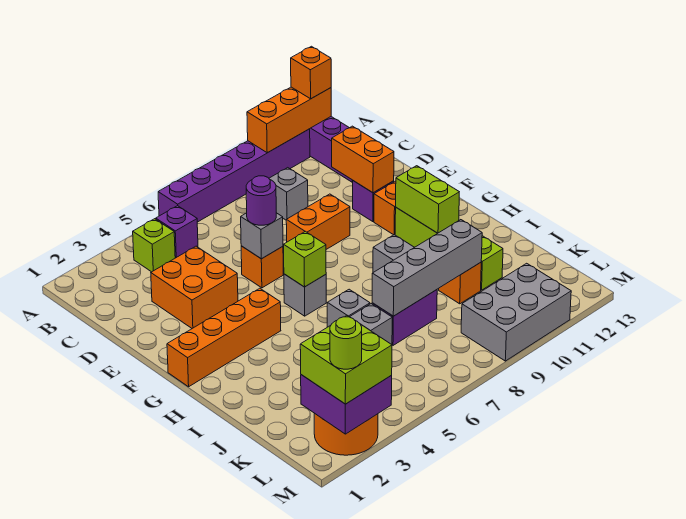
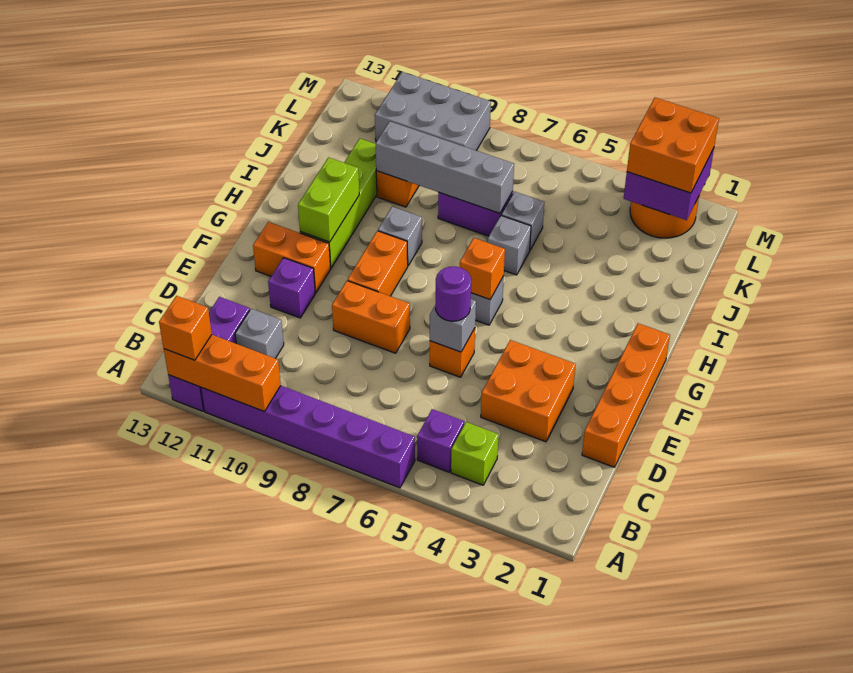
grey 1x1 brick [269,168,308,220] -> grey 1x1 brick moved to [235,309,284,358]
orange 1x2 brick [332,126,394,193] -> orange 1x2 brick moved to [348,231,408,296]
orange 1x4 brick [167,288,281,387] -> orange 1x4 brick turned to [582,323,670,467]
lime 1x1 brick [283,231,326,287] -> orange 1x1 brick [460,238,505,299]
lime 2x2 brick [300,316,392,404] -> orange 2x2 brick [627,98,719,193]
lime 1x1 round brick [330,317,362,369] -> none

